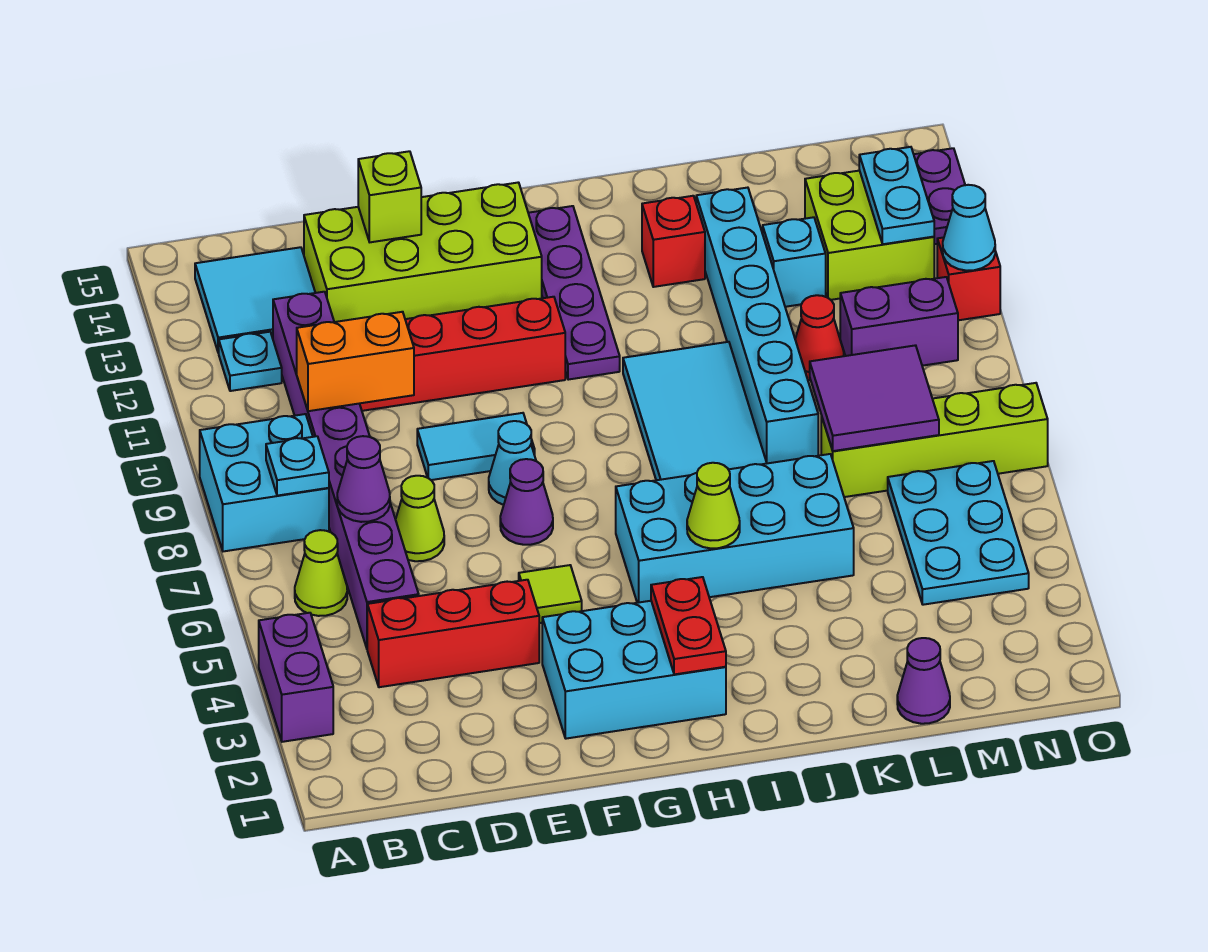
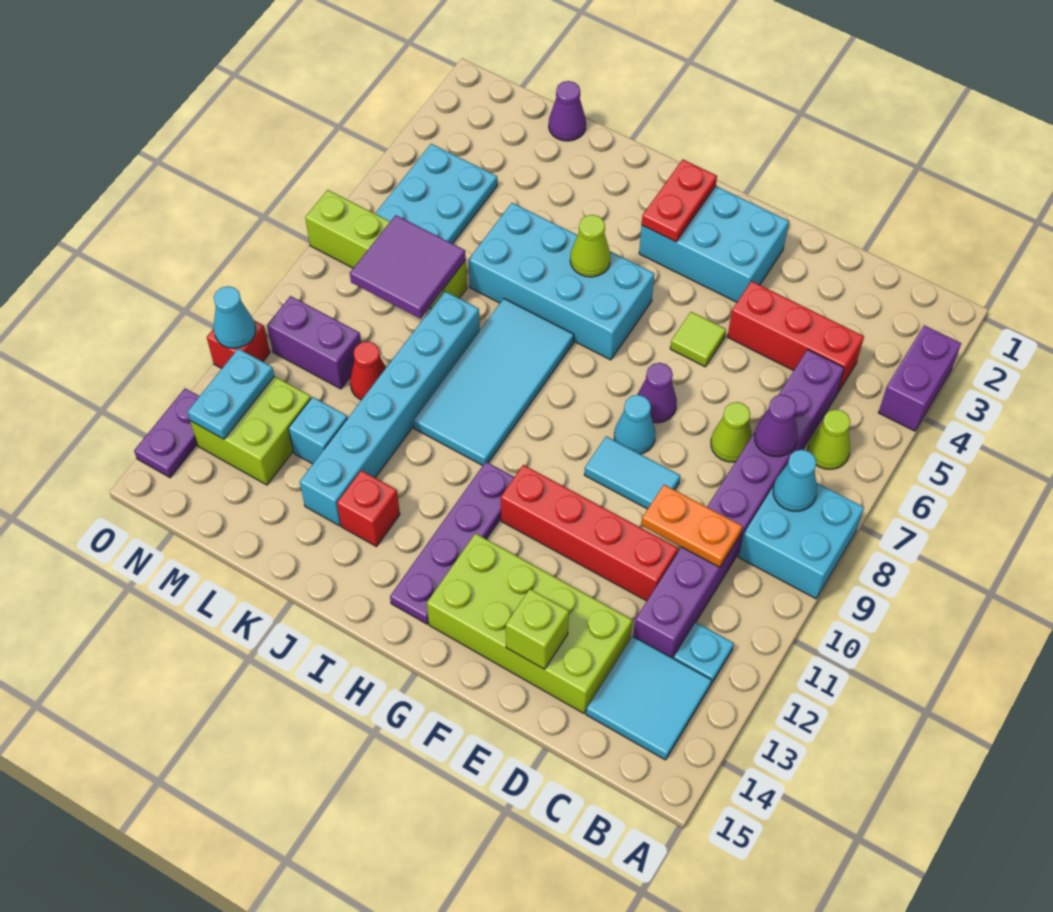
cyan 1x1 plate [266,436,329,496] -> cyan 1x1 cone [773,450,817,511]
orange 1x2 brick [297,312,414,411] -> orange 1x2 plate [641,485,742,567]

